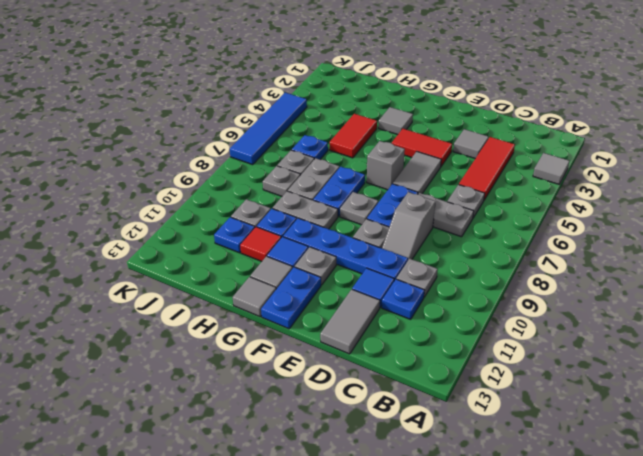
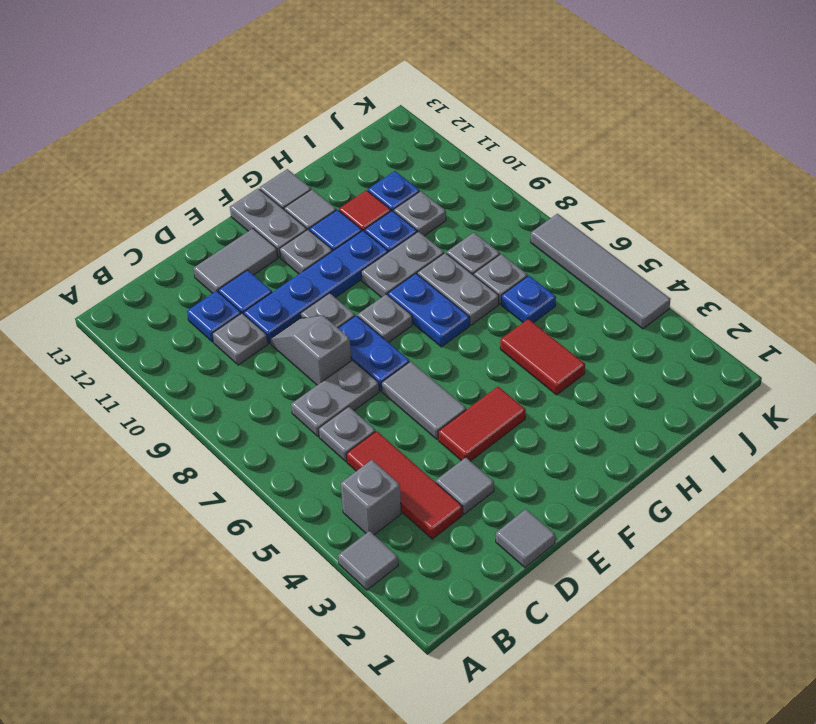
grey 1x2 tile [320,289,380,354] -> grey 1x2 tile turned to [193,229,278,293]
grey 1x1 brick [367,141,405,190] -> grey 1x1 brick moved to [341,460,401,535]
blue 1x2 plate [261,267,321,329] -> grey 1x2 plate [230,189,307,257]
grey 1x1 tile [379,107,413,135] -> grey 1x1 tile moved to [496,509,555,568]
blue 1x4 tile [230,93,307,165] -> grey 1x4 tile [531,214,671,329]

